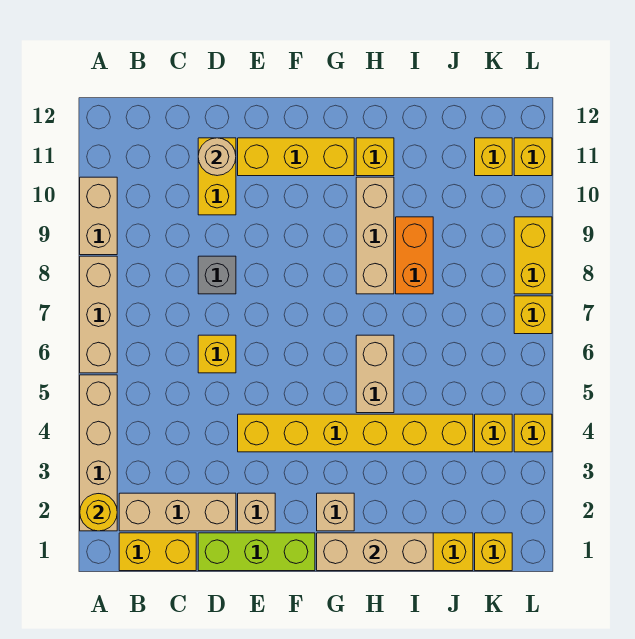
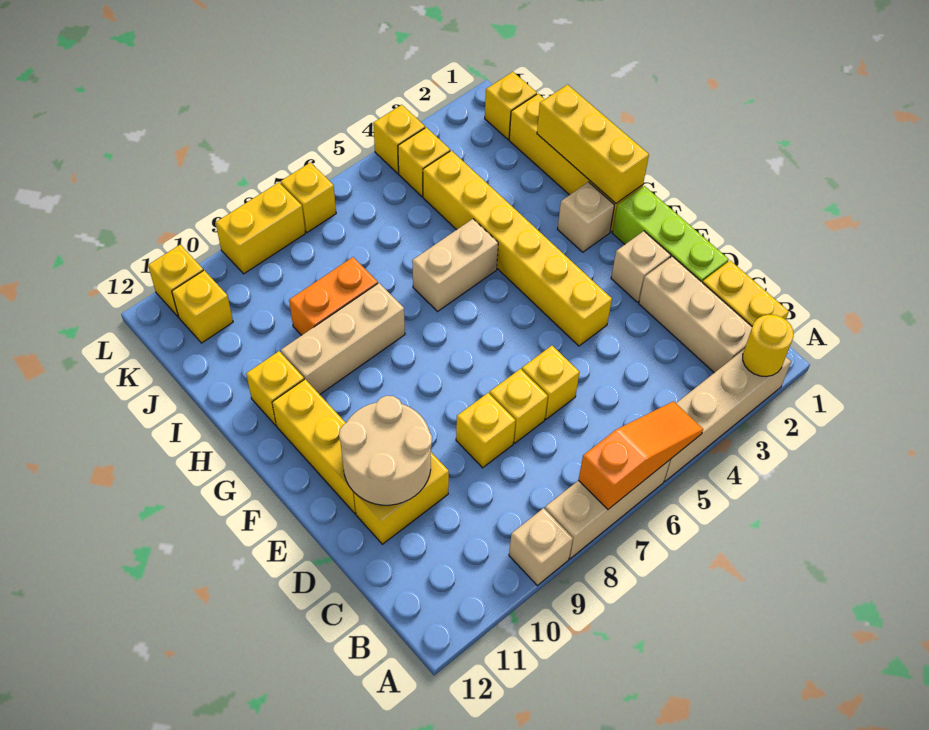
none -> orange 1x3 slope [579,401,703,509]
tan 1x2 brick [80,177,117,255] -> tan 1x1 brick [509,508,573,585]
none -> yellow 1x1 brick [490,369,548,443]
grey 1x1 brick [198,256,236,294] -> yellow 1x1 brick [456,393,516,468]
tan 1x1 round brick [198,138,236,176] -> tan 2x2 round brick [339,396,432,505]
tan 1x3 brick [317,533,433,571] -> yellow 1x3 brick [537,85,649,203]

